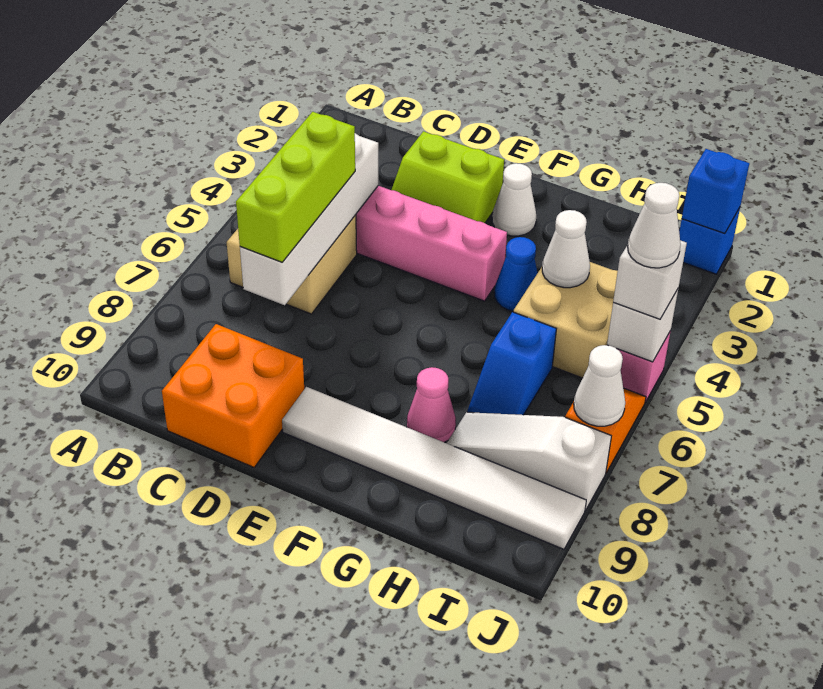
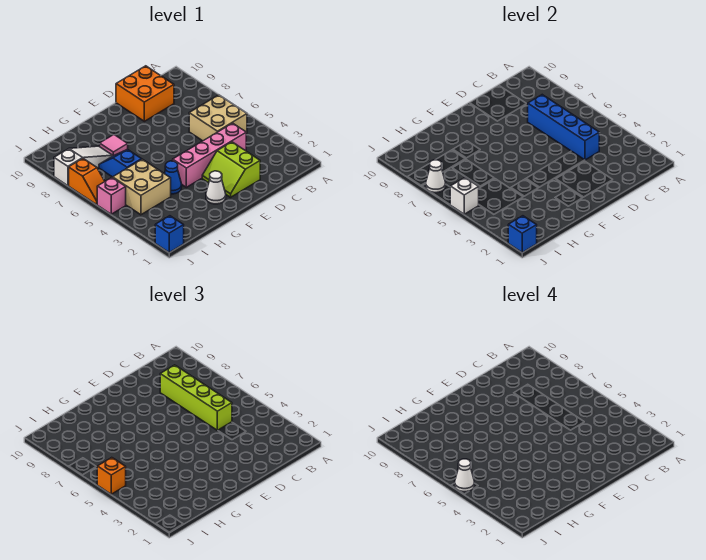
white 1x4 brick [240,133,378,305] -> blue 1x4 brick [528,95,599,160]
lime 1x3 brick [236,112,355,262] -> lime 1x4 brick [160,365,232,430]
lime 2x2 slope [392,131,504,223] -> lime 2x2 slope turned to [202,142,260,197]
white 1x6 tile [282,387,586,549] -> none
pink 1x1 cone [407,367,456,442] -> pink 1x1 tile [100,135,128,156]
white 1x1 cone [542,210,590,288] -> none
white 1x1 brick [613,241,687,319] -> orange 1x1 brick [97,458,126,494]

